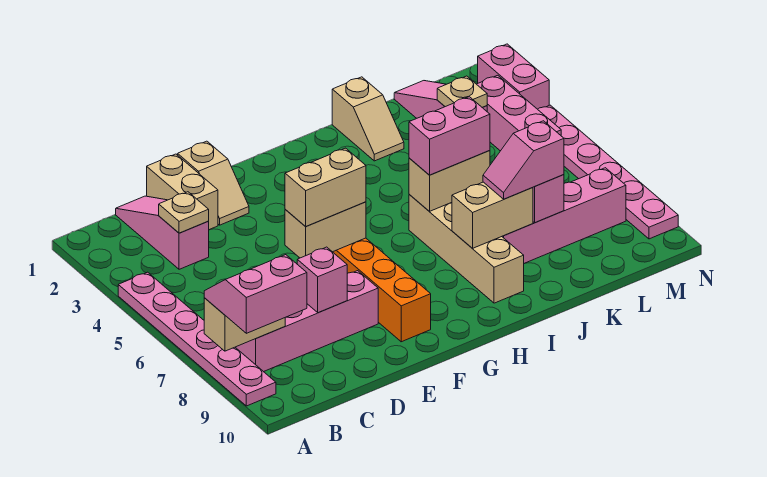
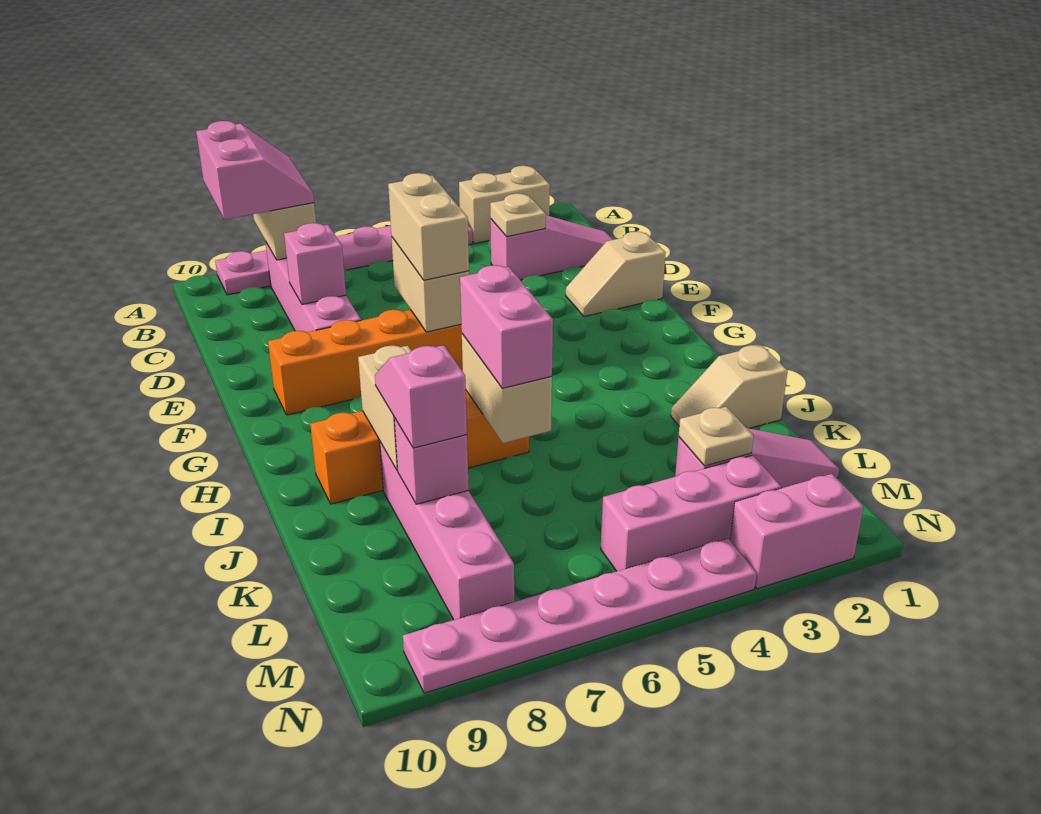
tan 1x2 brick [147,154,218,230] -> tan 1x2 brick moved to [459,166,550,243]
tan 1x4 brick [409,195,524,303] -> orange 1x4 brick [310,391,529,504]

